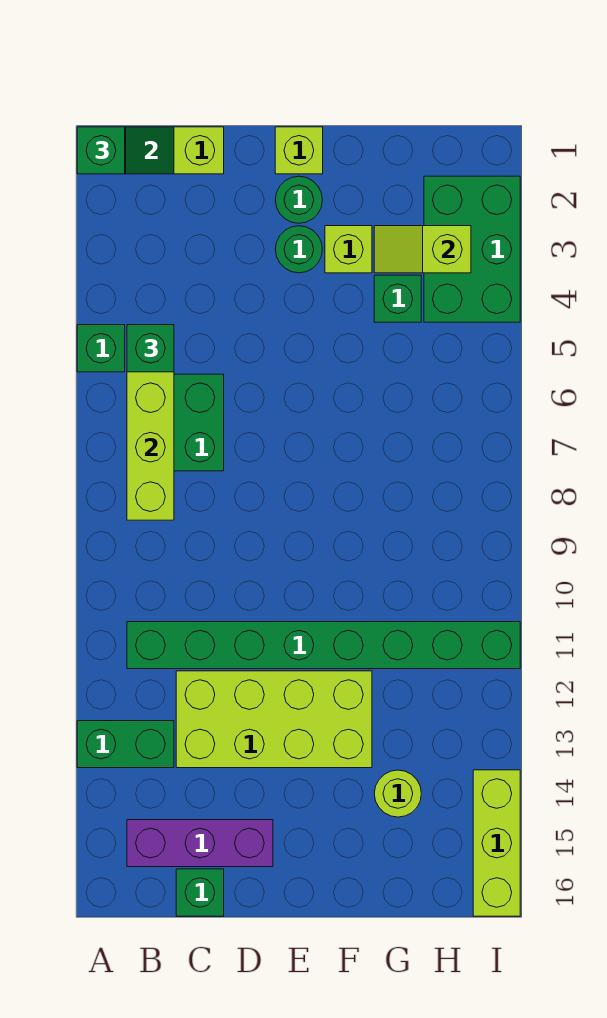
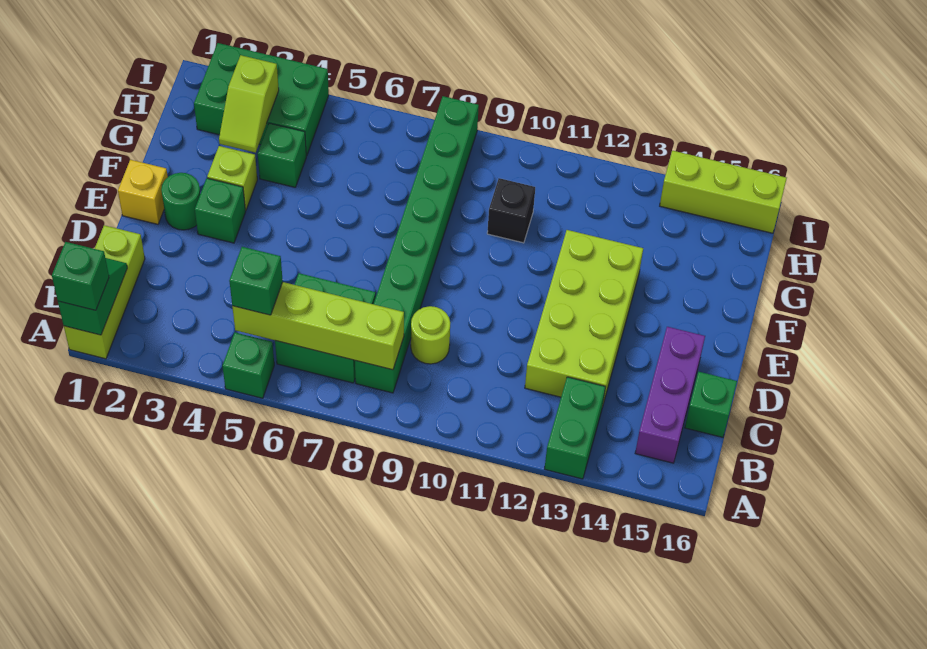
green 1x8 brick [127,622,520,669] -> green 1x8 brick moved to [355,96,479,393]
lime 1x1 brick [275,127,323,174] -> yellow 1x1 brick [118,160,168,224]
green 1x1 round brick [275,226,322,273] -> green 1x1 brick [195,178,246,243]
none -> black 1x1 brick [487,178,535,243]
lime 1x1 round brick [374,770,421,817] -> lime 1x1 round brick moved to [411,306,450,364]

